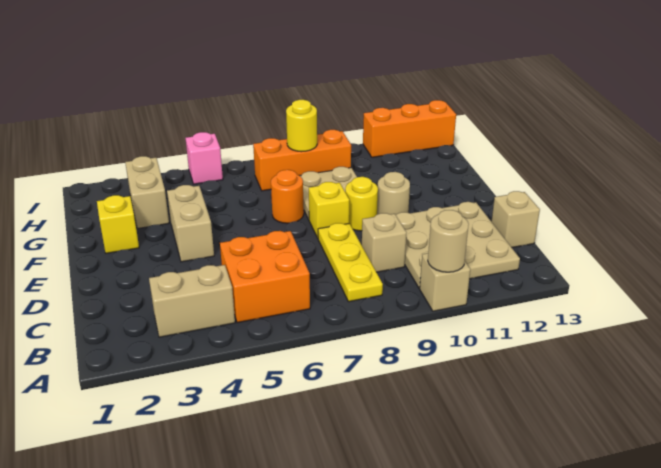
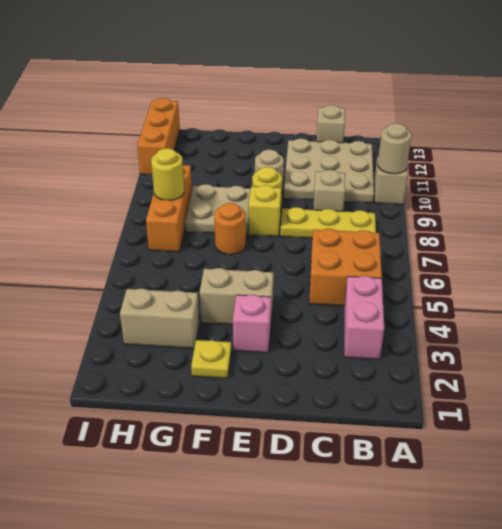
tan 1x2 brick [149,265,235,337] -> pink 1x2 brick [344,276,384,360]
yellow 1x1 brick [97,195,139,253] -> yellow 1x1 plate [191,340,231,379]
pink 1x1 brick [186,132,223,184] -> pink 1x1 brick moved to [233,295,271,353]

